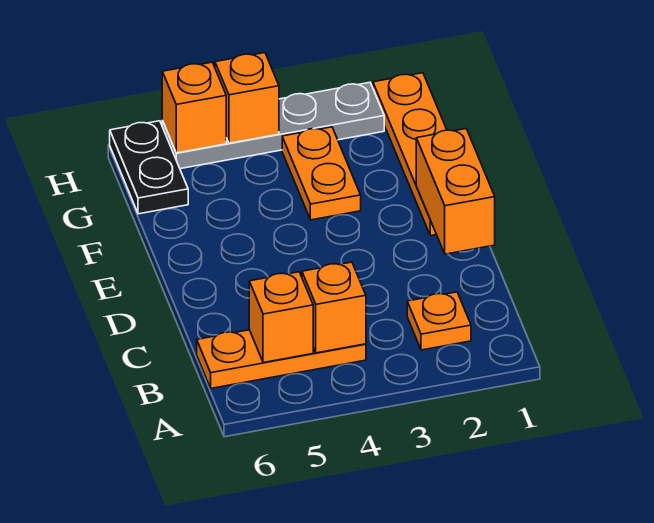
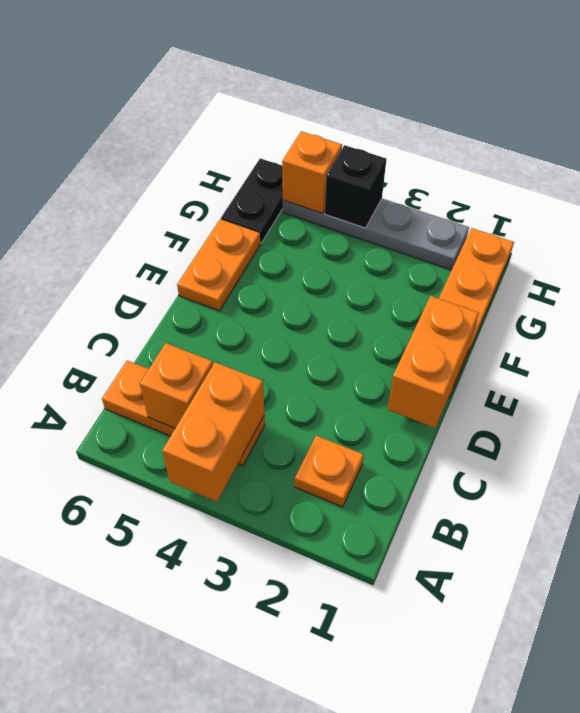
orange 1x1 brick [302,262,366,353] -> orange 1x2 brick [162,362,265,502]
orange 1x2 plate [282,127,361,220] -> orange 1x2 plate moved to [177,219,260,311]
orange 1x1 brick [215,53,279,143] -> black 1x1 brick [325,145,386,228]

